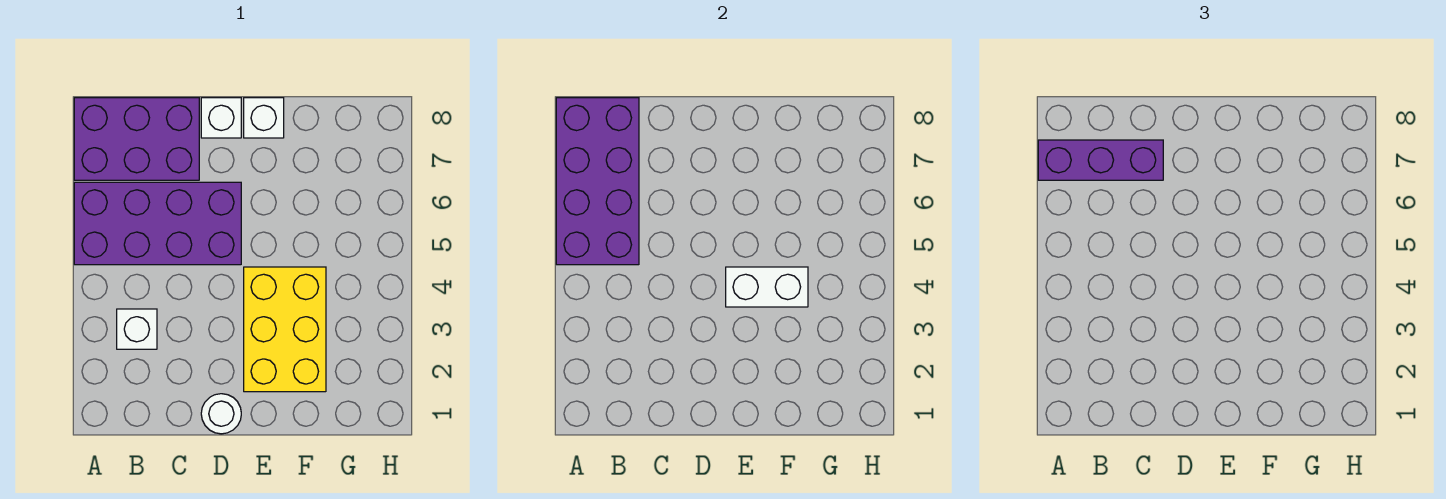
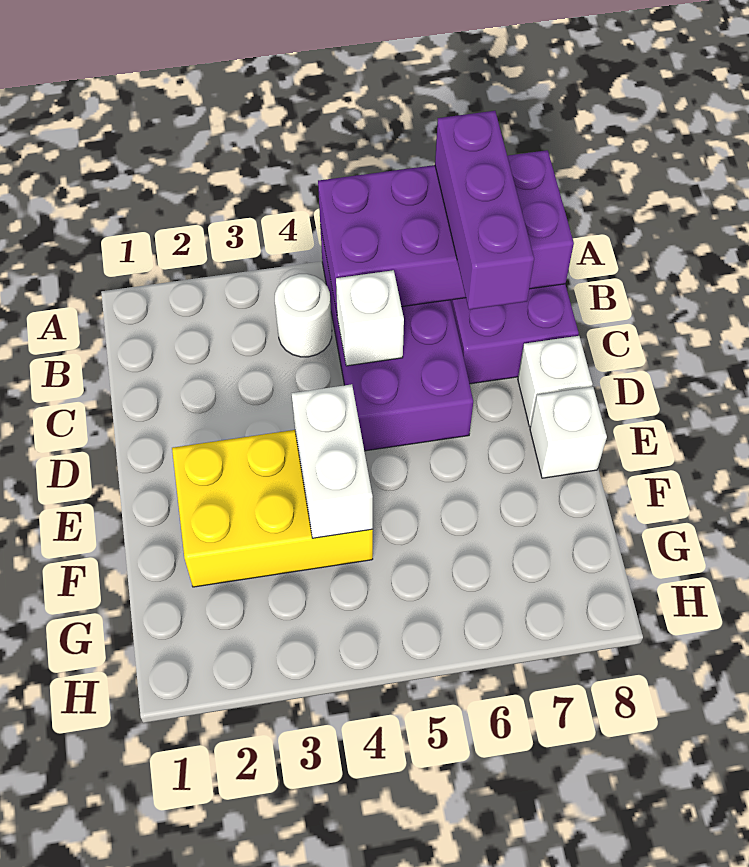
white 1x1 brick [117,309,157,349] -> white 1x1 brick moved to [336,270,404,366]
white 1x1 round brick [201,394,241,434] -> white 1x1 round brick moved to [275,274,332,357]

